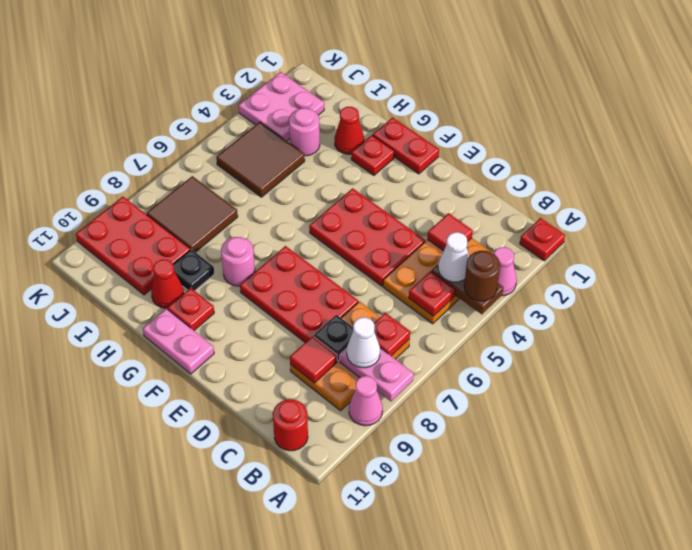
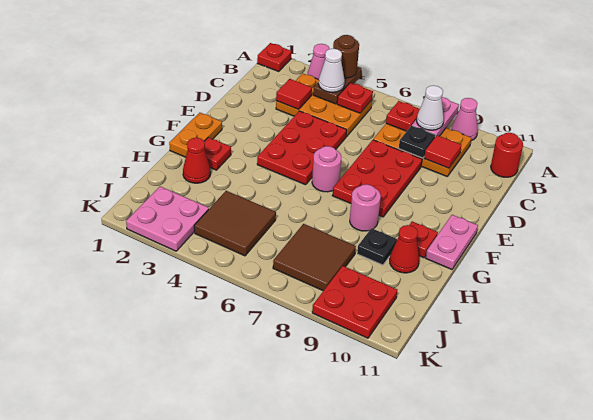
red 1x2 plate [373,117,439,174] -> orange 1x2 plate [169,113,222,157]
pink 1x1 round brick [289,108,320,156] -> pink 1x1 round brick moved to [312,146,341,192]
red 2x3 plate [76,197,190,295] -> red 2x2 plate [312,266,397,338]

